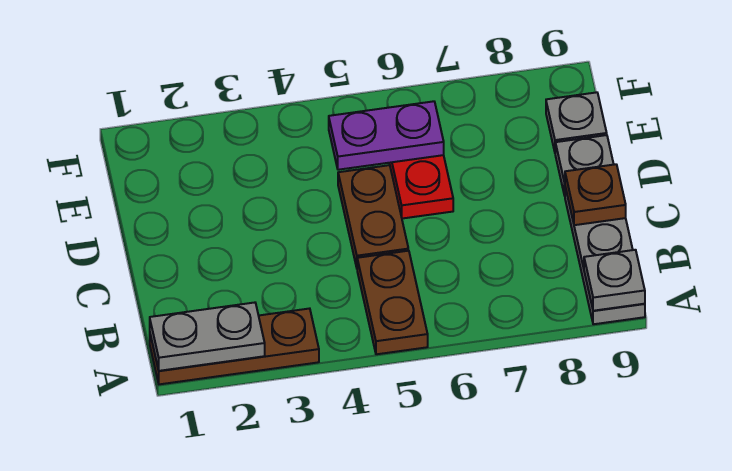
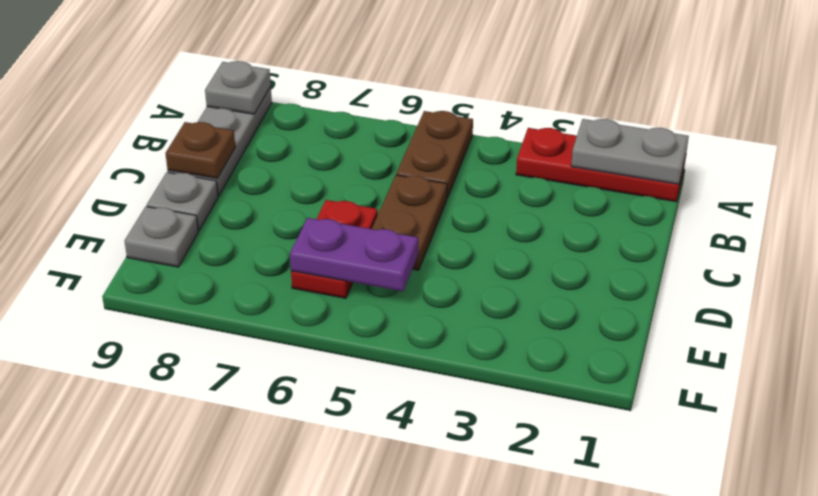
brown 1x3 plate [150,308,319,384] -> red 1x3 plate [516,128,686,202]

